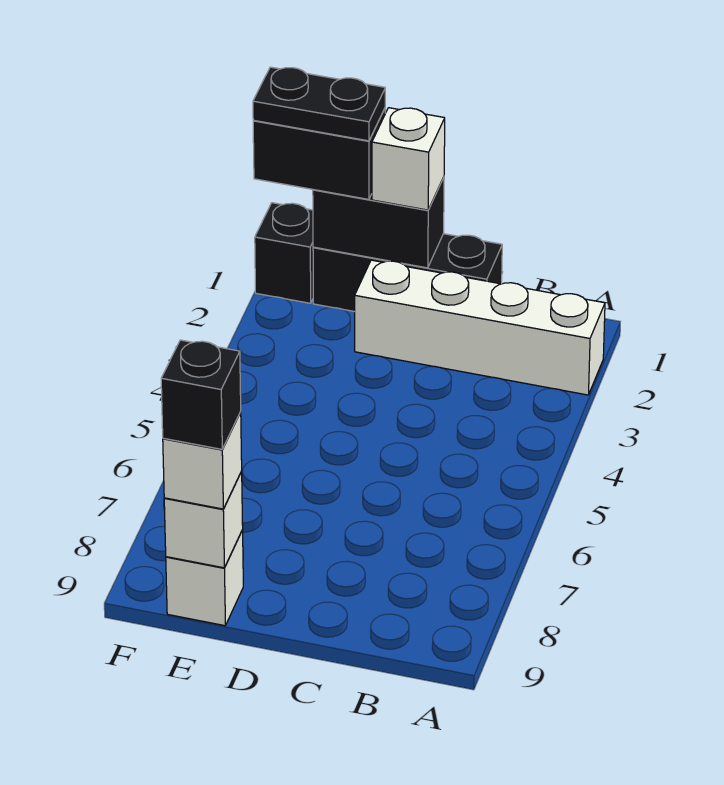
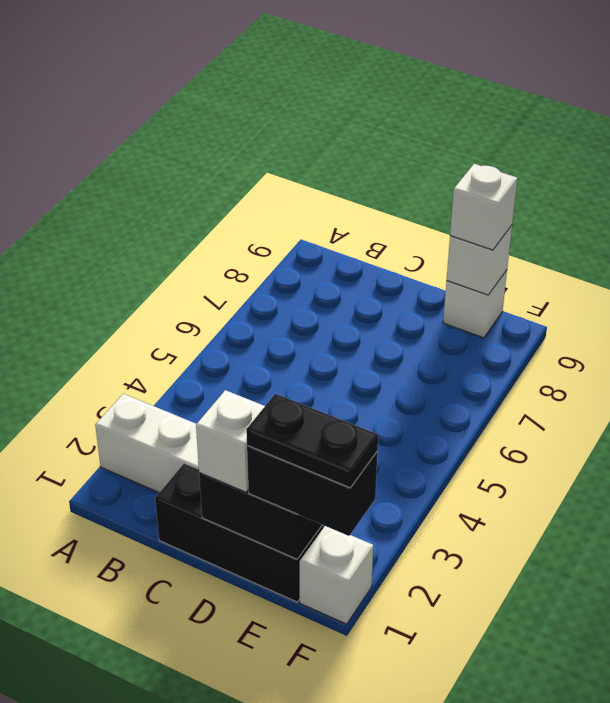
black 1x1 brick [161,340,241,449] -> none
black 1x1 brick [255,203,313,303] -> white 1x1 brick [300,526,373,624]

